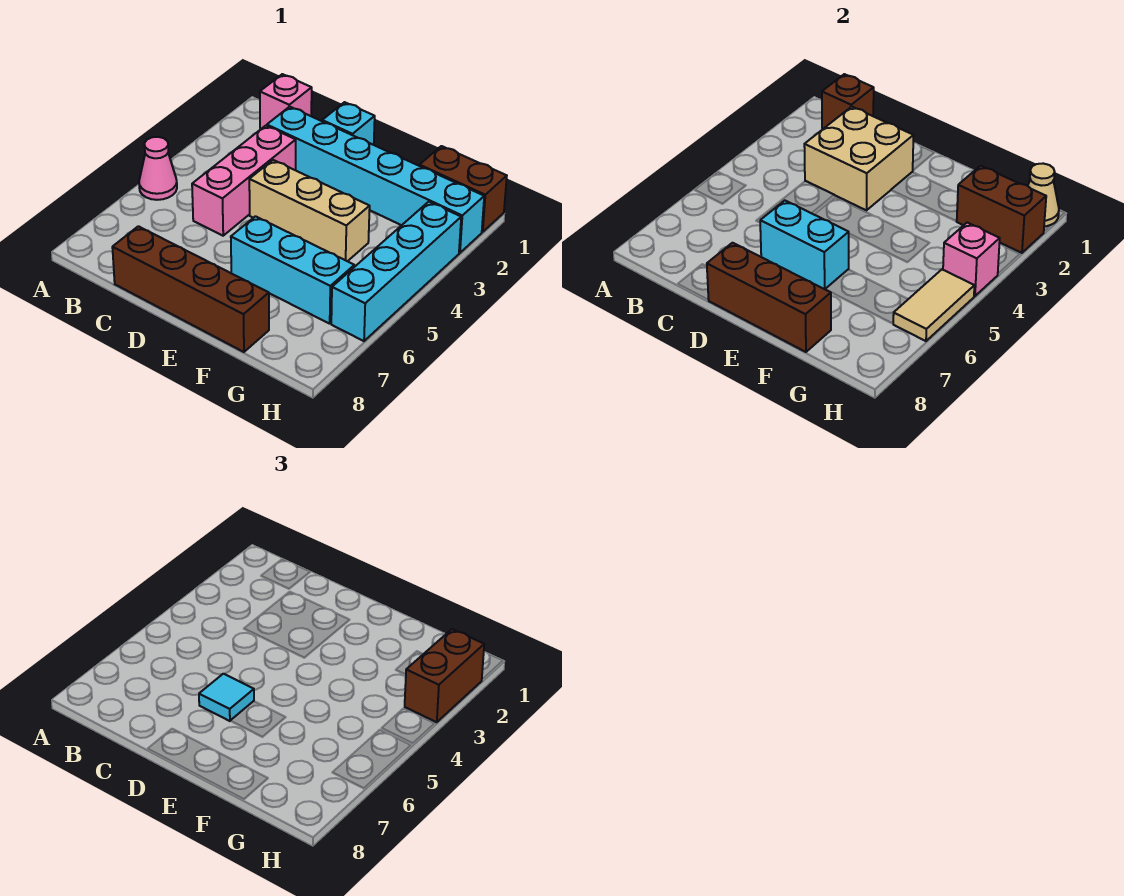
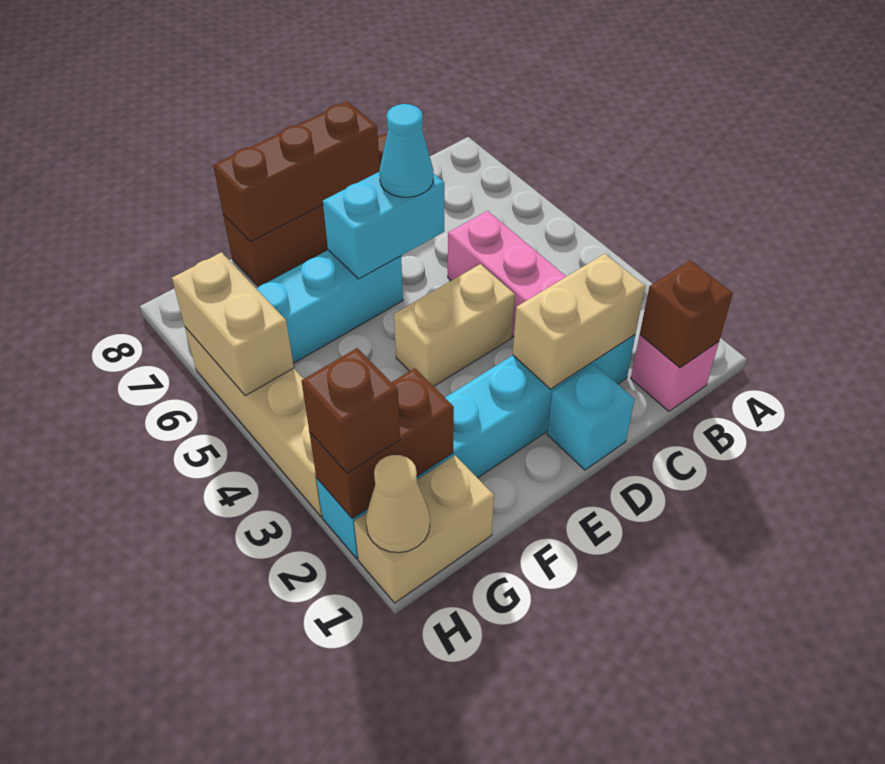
pink 1x1 cone [139,137,177,200] -> none
tan 2x2 brick [804,107,913,210] -> tan 1x2 brick [513,254,645,389]
tan 1x3 brick [249,160,370,261] -> tan 1x2 brick [394,264,515,386]
cyan 1x1 tile [199,674,254,721] -> cyan 1x1 cone [379,104,433,197]
brown 1x2 brick [420,146,507,232] -> tan 1x2 brick [354,456,494,603]
brown 1x2 brick [405,629,484,722] -> brown 1x1 brick [302,348,400,473]
cyan 1x4 brick [331,202,461,341] -> tan 1x4 brick [185,327,322,517]
pink 1x1 brick [943,223,1000,296] -> none
tan 1x2 tile [893,270,974,341] -> tan 1x2 brick [172,252,294,396]

